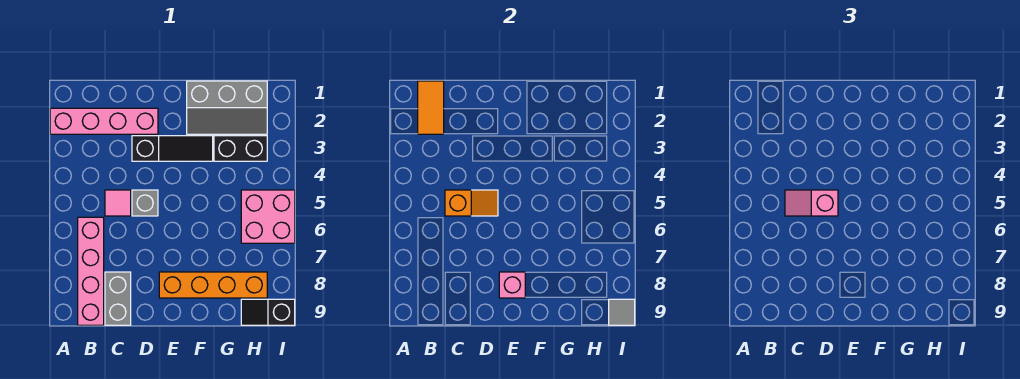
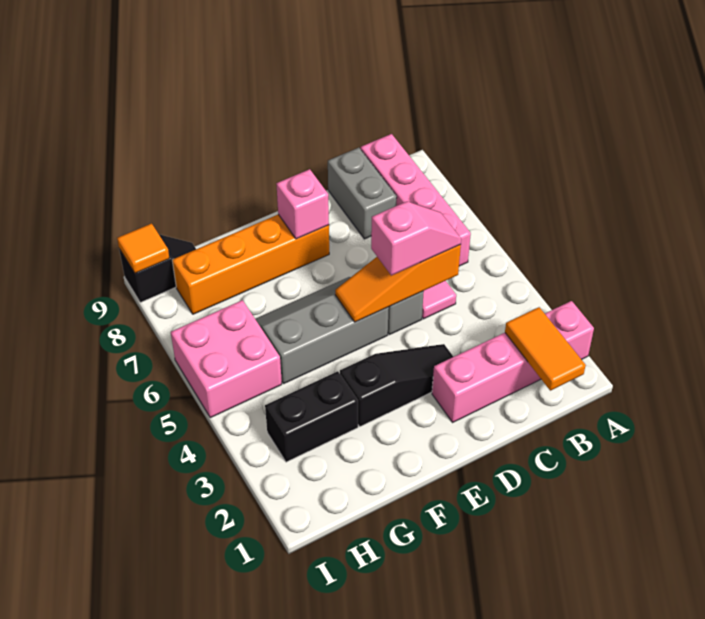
orange 1x2 slope [445,190,498,216] -> orange 1x3 slope [335,245,461,322]
black 1x3 slope [132,136,213,161] -> black 1x3 slope turned to [340,344,453,426]
grey 2x3 slope [187,81,267,134] -> grey 2x3 slope moved to [255,277,389,383]
grey 1x1 tile [609,299,635,325] -> orange 1x1 tile [117,223,169,273]

